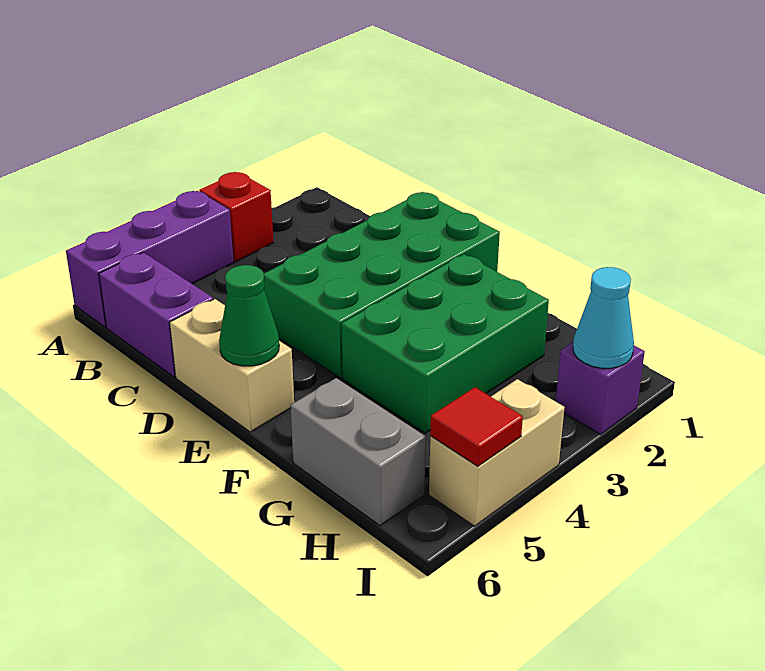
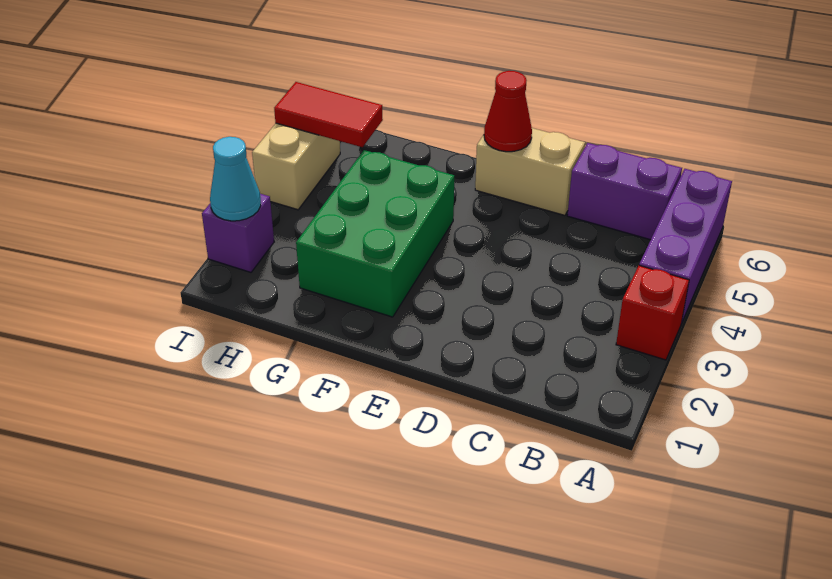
green 2x4 brick [264,192,500,378] -> none
green 1x1 cone [219,265,279,366] -> red 1x1 cone [484,71,532,152]
grey 1x2 brick [290,378,426,526] -> none
red 1x1 tile [430,387,523,466] -> red 1x2 tile [274,82,383,147]

